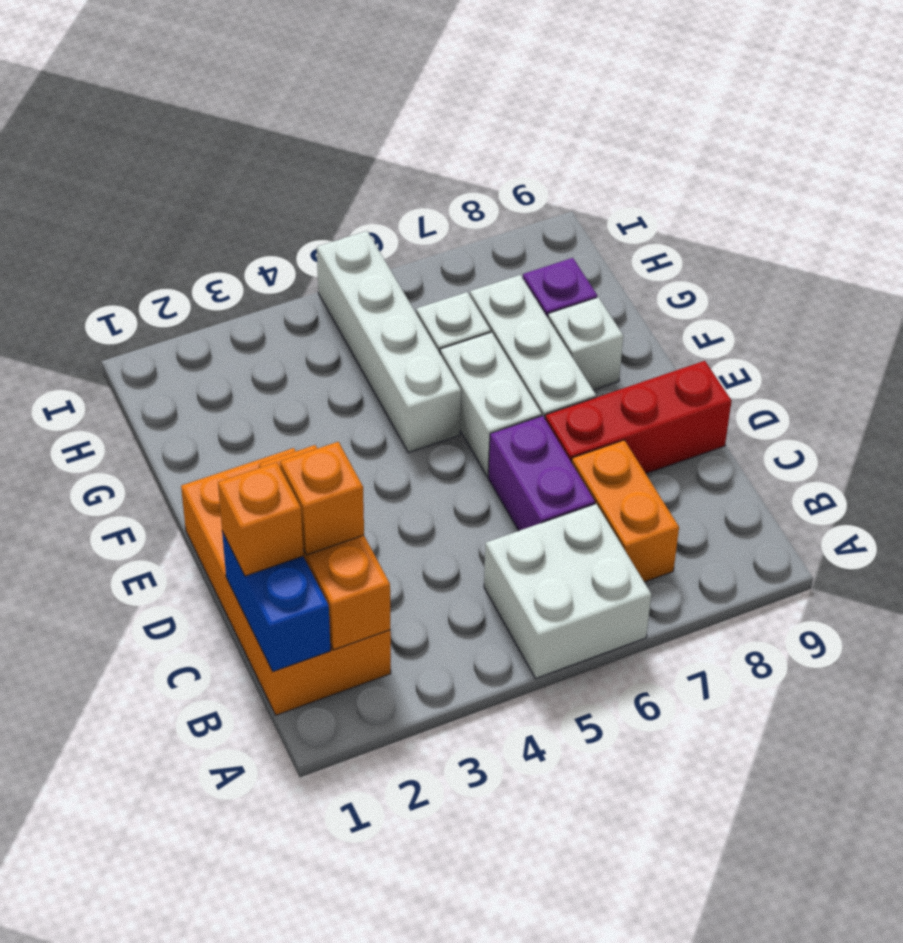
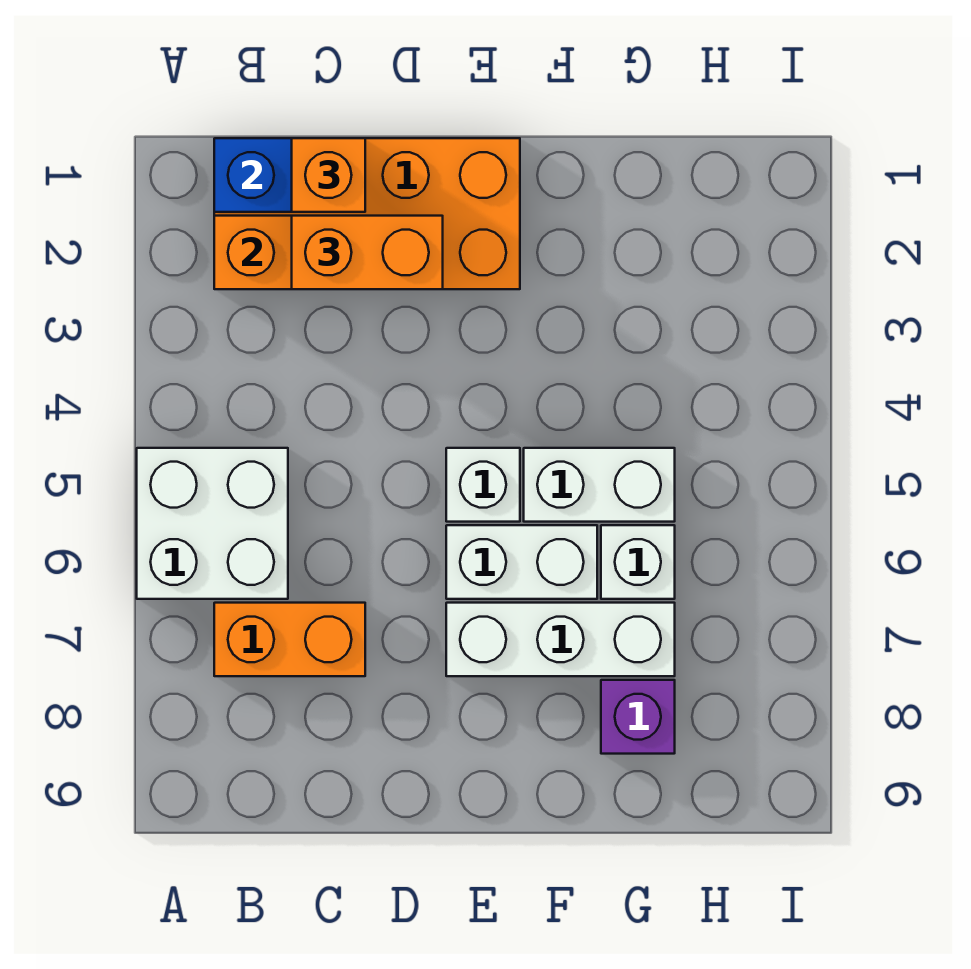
orange 1x1 brick [280,442,364,555] -> orange 1x2 brick [292,216,443,289]
purple 1x2 brick [488,416,595,531] -> none
red 1x3 brick [545,361,731,473] -> none
white 1x4 brick [317,231,461,453] -> white 1x2 brick [524,448,675,522]
white 1x1 brick [548,297,623,390] -> white 1x1 brick moved to [446,448,520,522]

